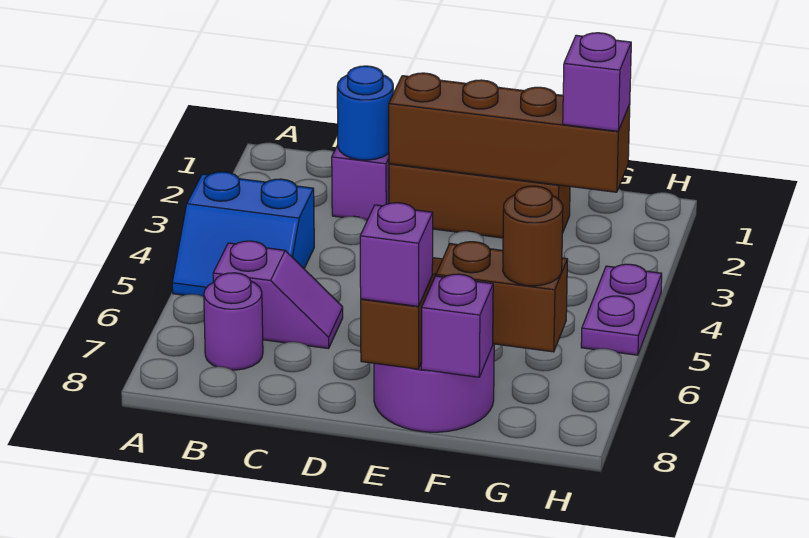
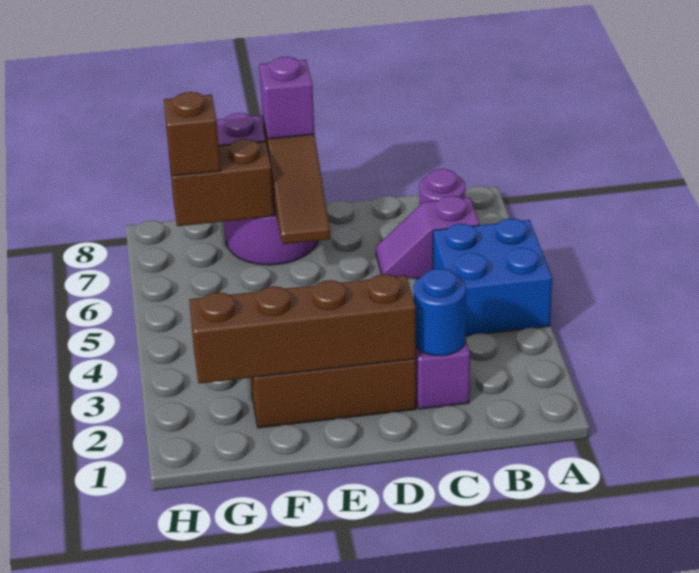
blue 2x2 slope [172,172,314,297] -> blue 2x2 brick [433,218,552,336]
purple 1x1 brick [563,33,631,131] -> none
brown 1x1 round brick [503,186,563,286] -> brown 1x1 brick [164,92,220,176]
purple 1x2 plate [581,264,662,355] -> none

